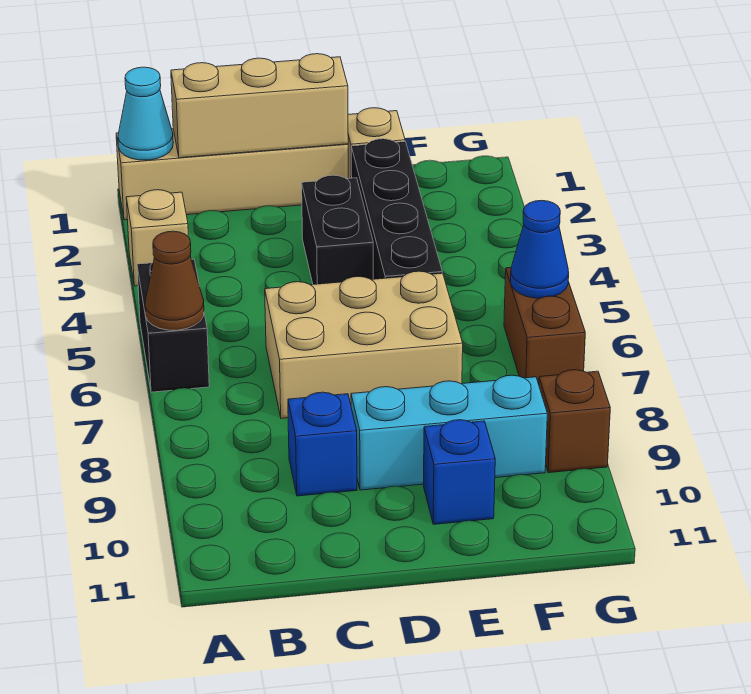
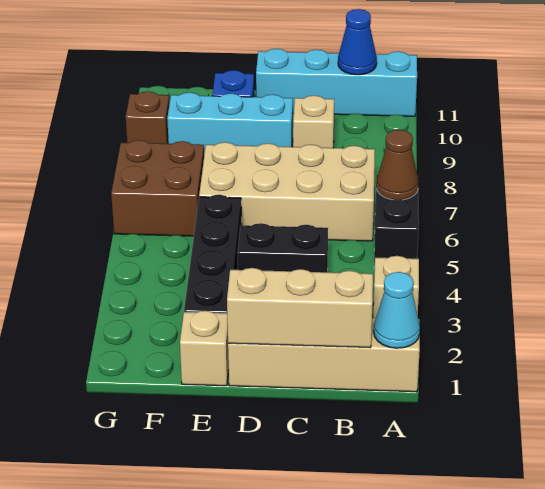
none -> cyan 1x4 brick [256,49,417,116]
tan 2x3 brick [265,271,463,418] -> tan 2x4 brick [199,142,375,241]
blue 1x1 brick [288,392,357,496] -> tan 1x1 brick [293,95,334,148]
black 1x2 brick [302,175,373,284] -> black 1x2 brick turned to [238,223,328,272]
brown 1x2 brick [504,268,585,384] -> brown 2x2 brick [111,140,204,236]
blue 1x1 cone [511,200,569,298] -> blue 1x1 cone moved to [338,9,377,75]

